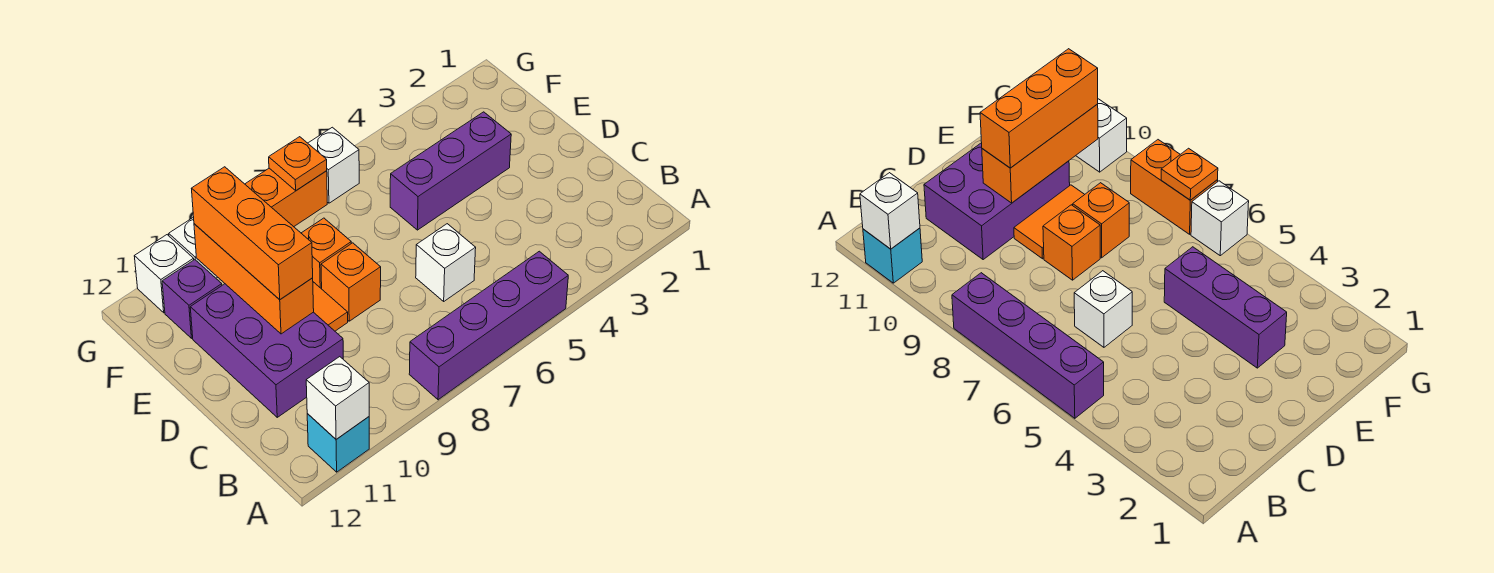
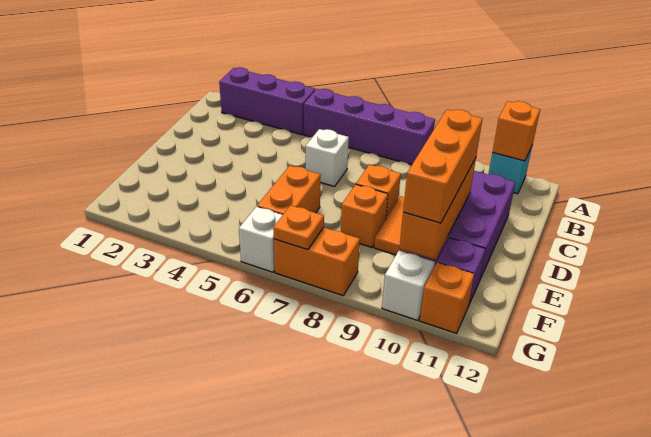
white 1x1 brick [306,357,369,439] -> orange 1x1 brick [492,101,540,161]
purple 1x3 brick [390,112,511,230] -> purple 1x3 brick moved to [219,67,315,135]
none -> orange 1x2 brick [257,166,321,215]
white 1x1 brick [134,235,194,313] -> orange 1x1 brick [420,262,474,333]

